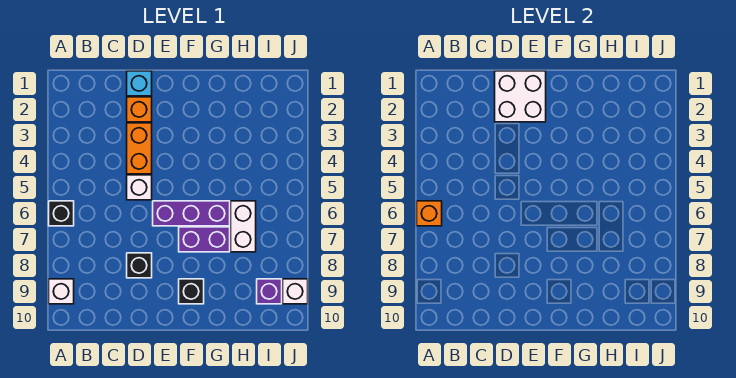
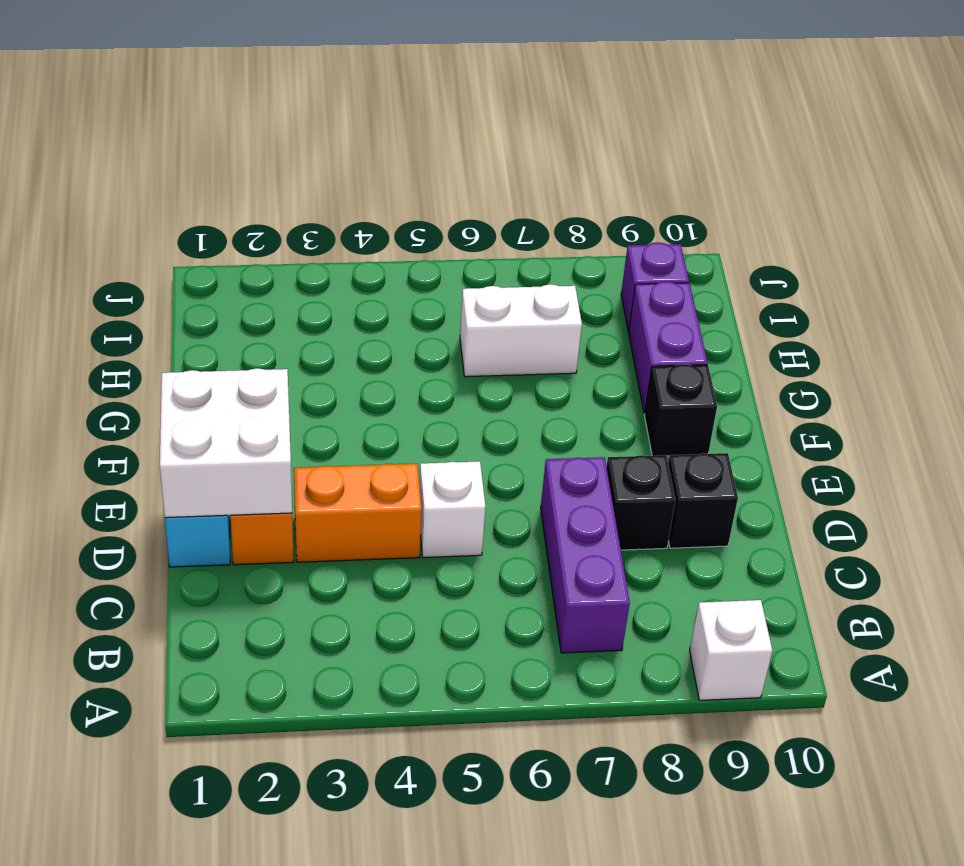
black 1x1 brick [49,201,74,226] -> black 1x1 brick moved to [668,453,738,548]
orange 1x1 brick [417,201,442,226] -> none
purple 1x3 brick [153,201,230,226] -> purple 1x3 brick moved to [541,457,630,653]
purple 1x2 brick [179,227,230,252] -> purple 1x2 brick moved to [629,282,707,413]
white 1x1 brick [283,279,308,304] -> none

